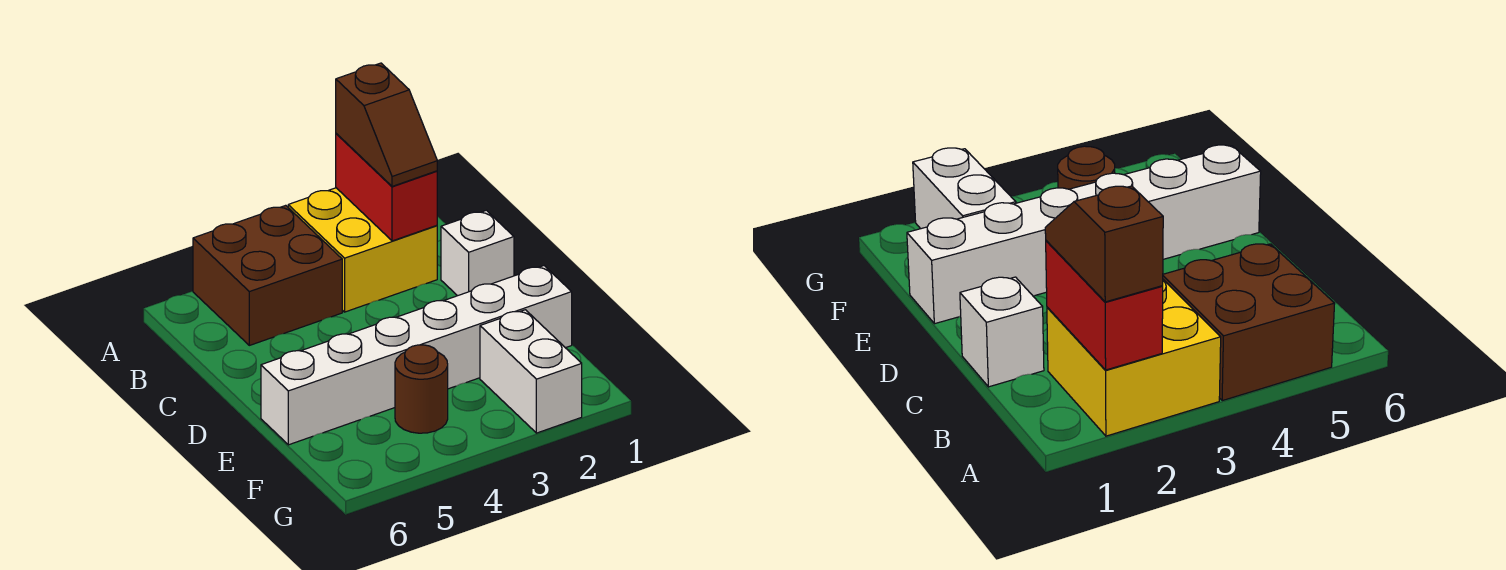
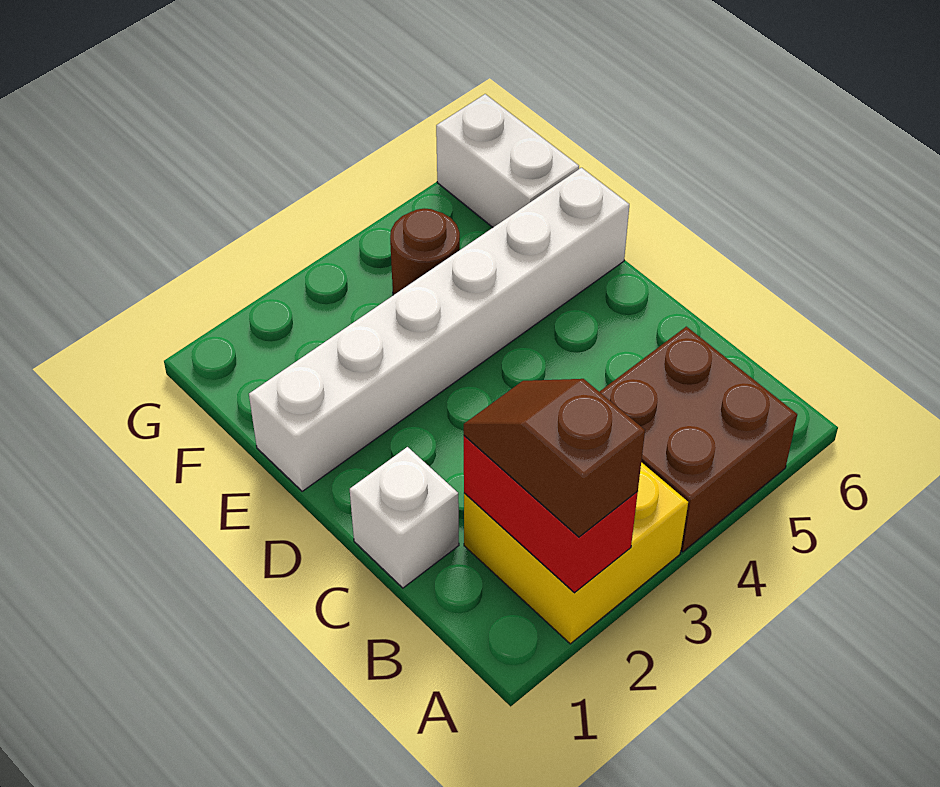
white 1x2 brick [480,310,582,433] -> white 1x2 brick moved to [436,94,579,227]

